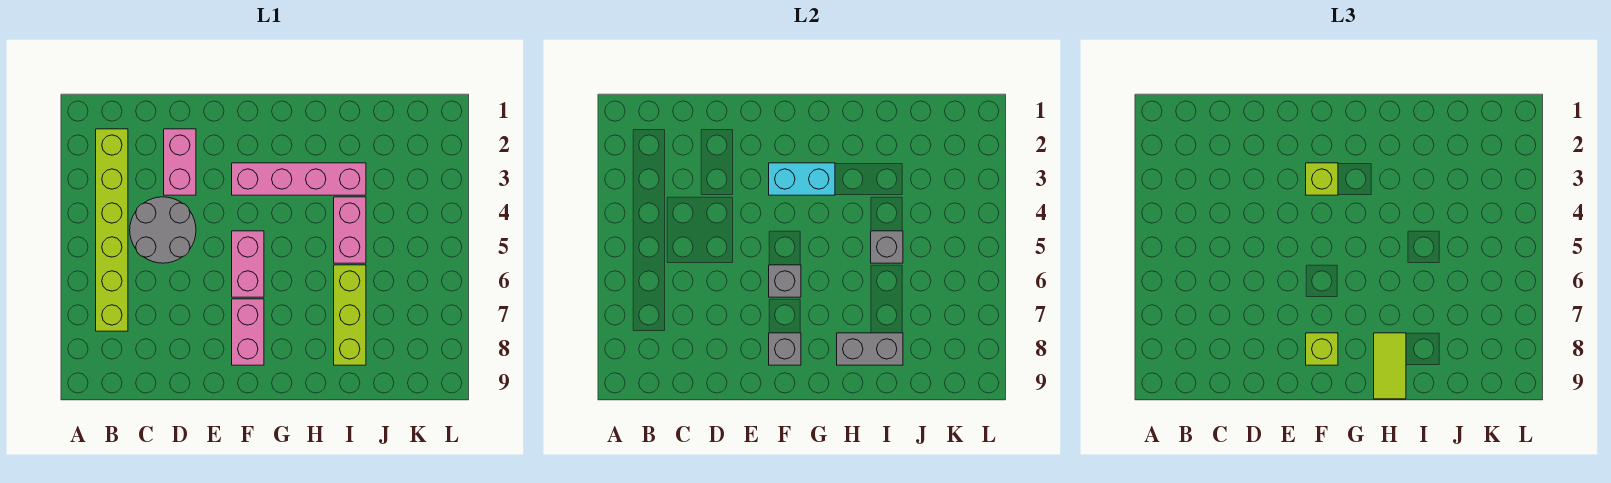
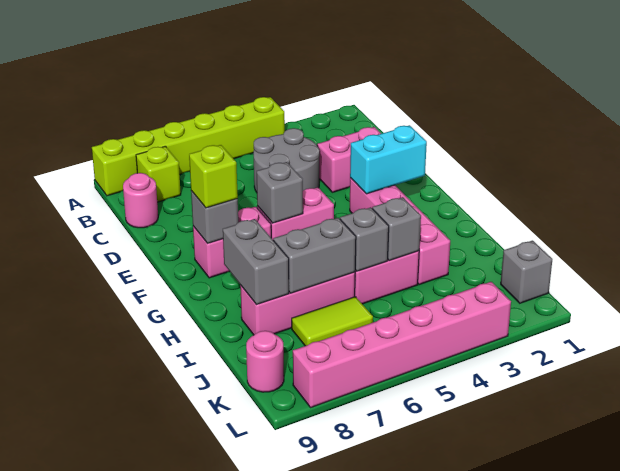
lime 1x6 brick [96,129,128,331] -> lime 1x6 brick moved to [92,97,285,196]
none -> pink 1x1 round brick [123,173,158,228]
cyan 1x2 brick [769,163,835,195] -> cyan 1x2 brick turned to [350,125,427,194]
lime 1x1 brick [1306,163,1338,195] -> lime 1x1 brick moved to [136,146,181,202]
lime 1x2 tile [1374,333,1406,399] -> lime 1x2 tile moved to [292,297,373,346]
none -> grey 1x1 brick [372,197,421,261]
lime 1x3 brick [334,265,366,365] -> pink 1x3 brick [240,272,355,335]
none -> grey 1x2 brick [273,218,356,293]
none -> grey 1x1 brick [501,241,552,303]
none -> pink 1x1 round brick [246,331,284,392]
none -> pink 1x6 brick [293,282,511,407]

